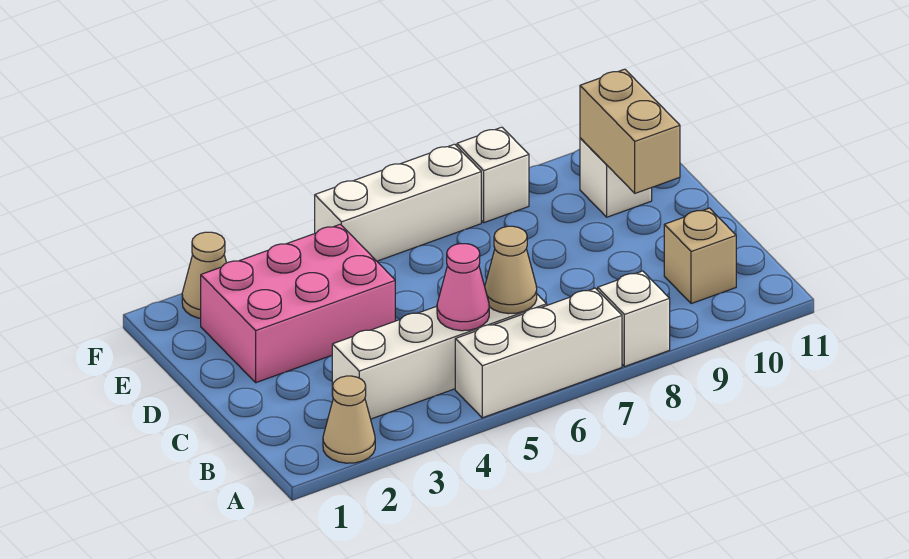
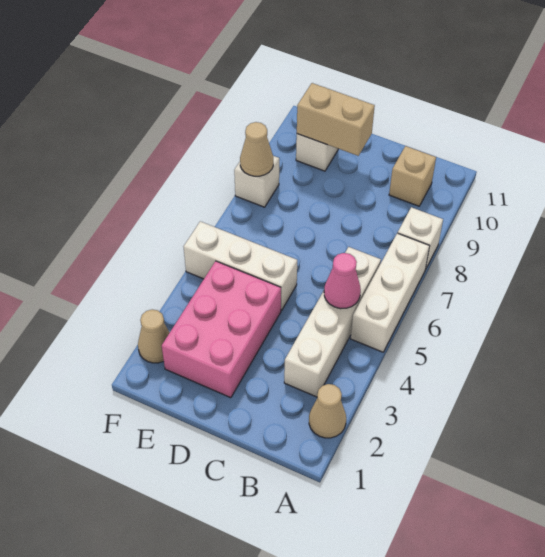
tan 1x1 cone [485,226,537,314] -> tan 1x1 cone moved to [240,122,273,176]
white 1x3 brick [315,144,481,261] -> white 1x3 brick turned to [184,221,297,311]

